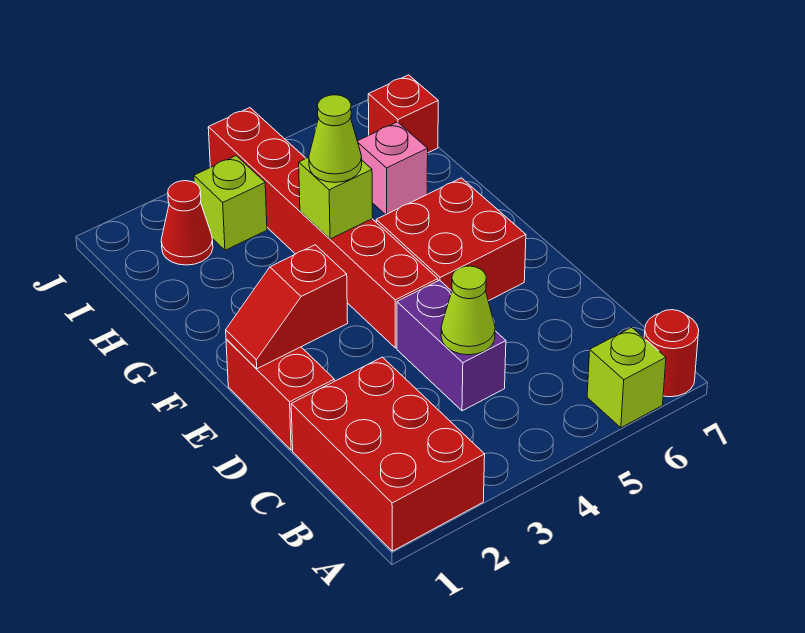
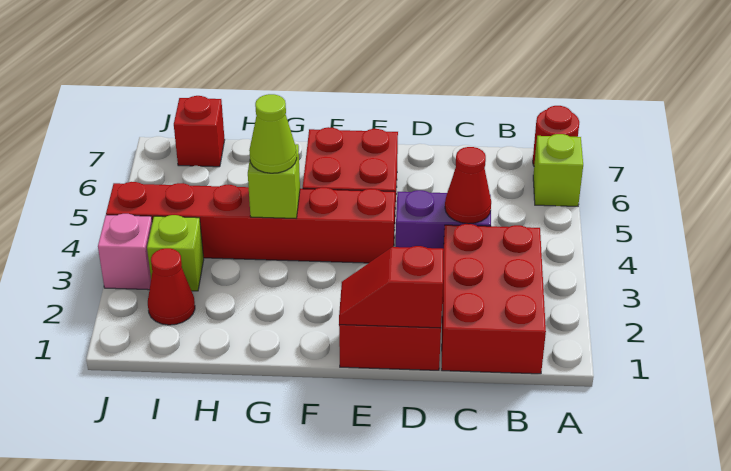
red 2x3 brick [291,357,485,551] -> red 2x3 brick turned to [442,224,546,374]
lime 1x1 cone [441,266,495,355] -> red 1x1 cone [445,147,491,224]
red 1x2 slope [226,245,348,369] -> red 1x2 slope turned to [339,246,444,328]
pink 1x1 brick [357,122,428,215] -> pink 1x1 brick moved to [98,214,152,290]

